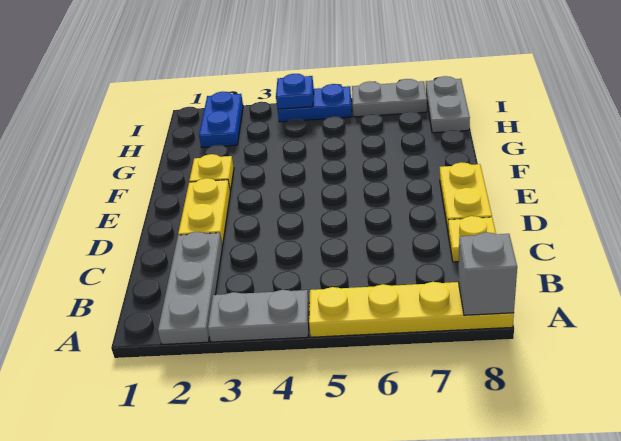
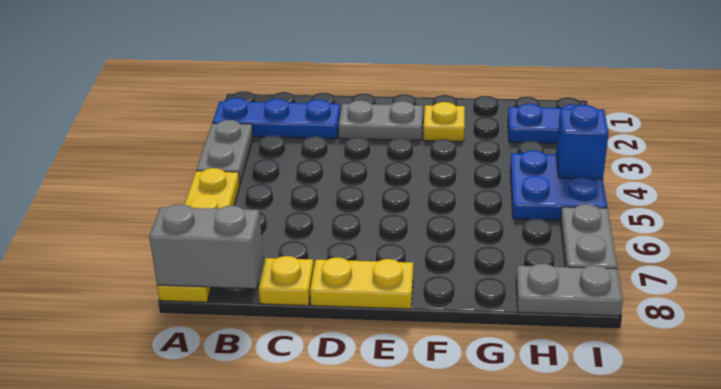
grey 1x3 plate [158,232,223,344] -> blue 1x3 plate [212,98,340,139]
grey 1x1 brick [458,232,517,315] -> grey 1x2 brick [149,204,263,288]
yellow 1x2 plate [178,178,230,244] -> grey 1x2 plate [338,100,423,140]
blue 1x2 plate [278,84,352,122] -> blue 2x2 plate [510,150,607,220]
blue 1x1 plate [276,74,314,109] -> blue 1x1 brick [556,105,609,179]

